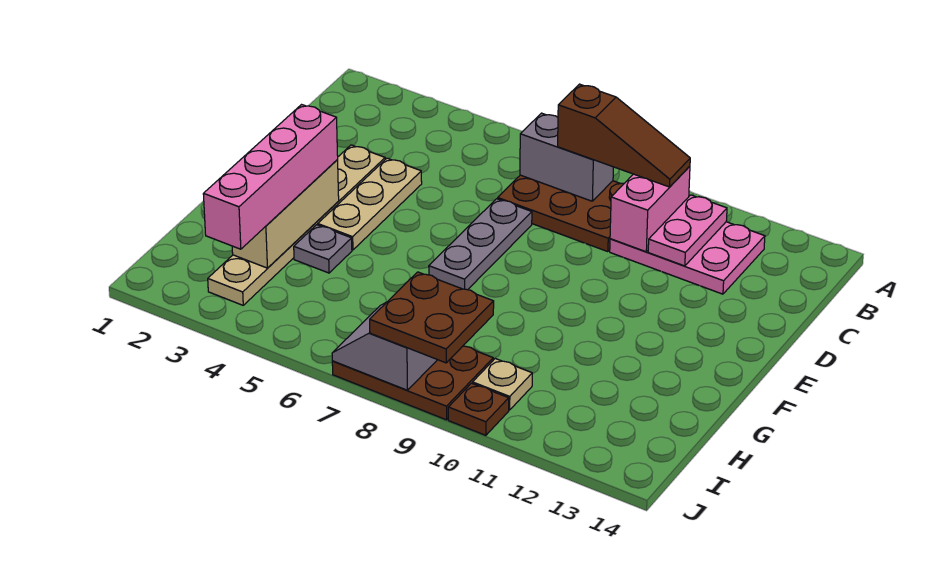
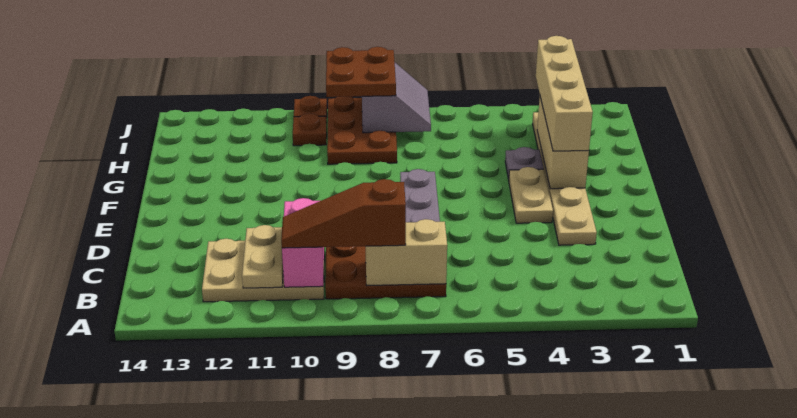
grey 1x2 brick [520,113,613,201] -> tan 1x2 brick [366,219,447,285]
pink 2x3 plate [610,222,765,294] -> tan 2x3 plate [202,239,325,302]
pink 1x2 plate [648,195,727,266] -> tan 1x2 plate [242,225,283,288]
tan 1x3 plate [318,158,422,250] -> tan 1x2 plate [509,167,553,223]
pink 1x4 brick [203,105,338,249] -> tan 1x4 brick [536,36,593,151]
brown 2x3 plate [332,346,493,420] -> brown 2x3 plate turned to [327,97,397,164]
tan 1x1 plate [473,359,532,410] -> brown 1x1 plate [293,113,327,146]

